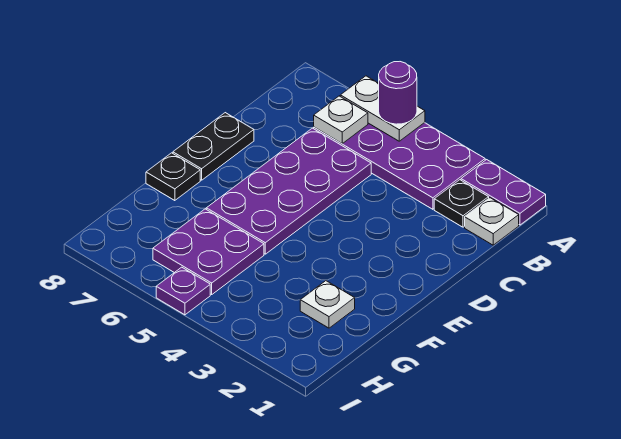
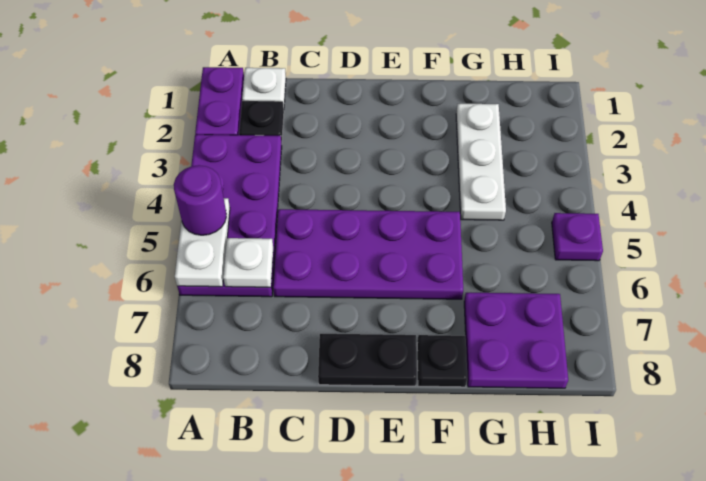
white 1x1 plate [300,281,355,328] -> white 1x3 plate [456,104,506,220]
purple 2x2 plate [153,209,264,294] -> purple 2x2 plate moved to [464,293,568,388]

